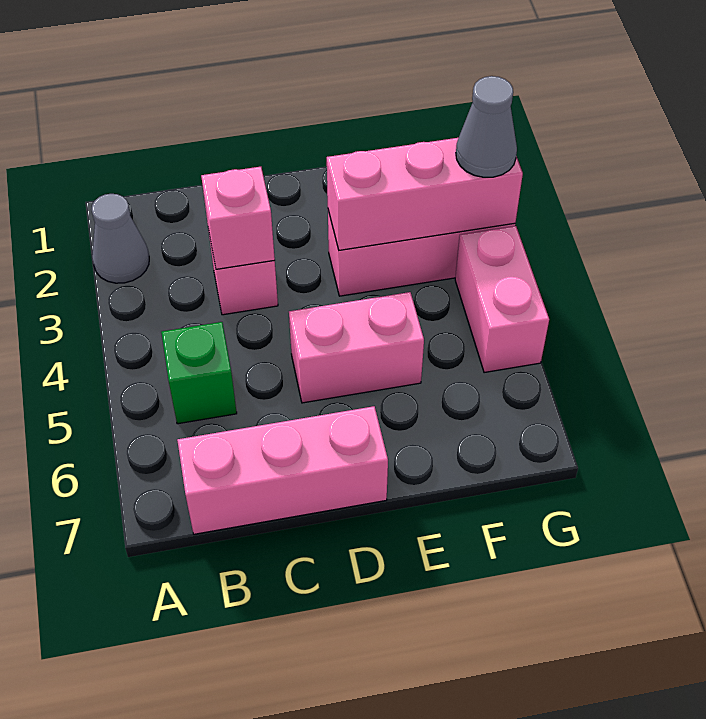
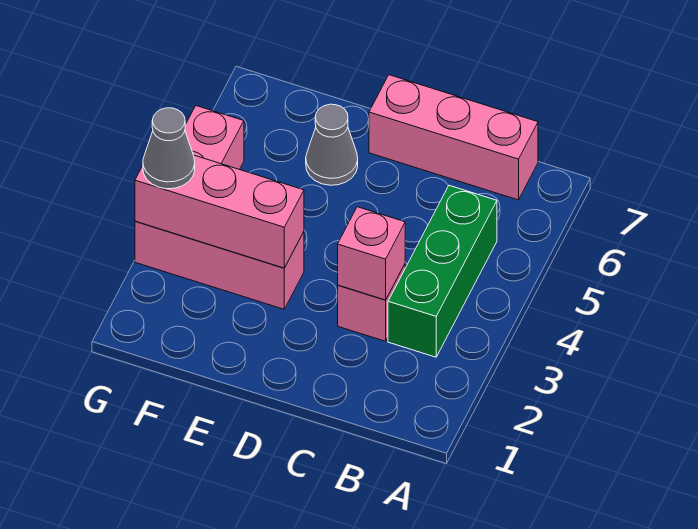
grey 1x1 cone [92,194,149,283] -> grey 1x1 cone moved to [306,104,358,185]
green 1x1 brick [161,322,237,424] -> green 1x3 brick [388,185,497,357]
pink 1x2 brick [289,292,424,403] -> none

